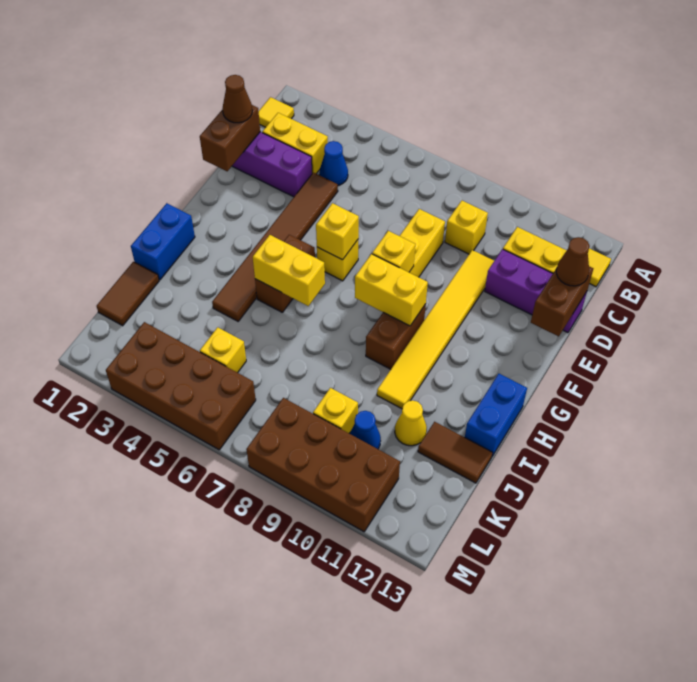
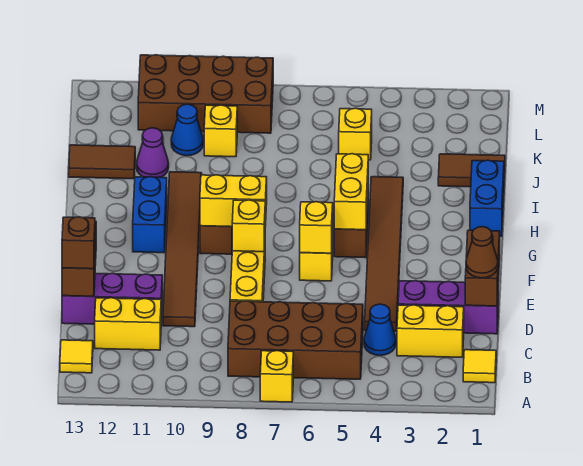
yellow 1x1 brick [445,201,488,254] -> yellow 1x1 brick moved to [260,351,293,402]
yellow 1x6 tile [377,250,494,409] -> brown 1x6 tile [163,172,202,327]
brown 1x1 cone [556,237,590,286] -> brown 1x1 brick [62,217,95,269]
yellow 1x2 brick [253,235,325,306] -> yellow 1x2 brick turned to [334,154,368,230]
blue 1x2 brick [465,374,527,456] -> blue 1x2 brick moved to [133,177,167,253]
brown 1x2 tile [97,262,159,326] -> brown 1x2 tile turned to [438,154,505,187]
yellow 1x1 cone [395,400,427,446] -> purple 1x1 cone [137,128,169,177]
brown 2x4 brick [106,322,256,450] -> brown 2x4 brick moved to [228,301,363,379]

